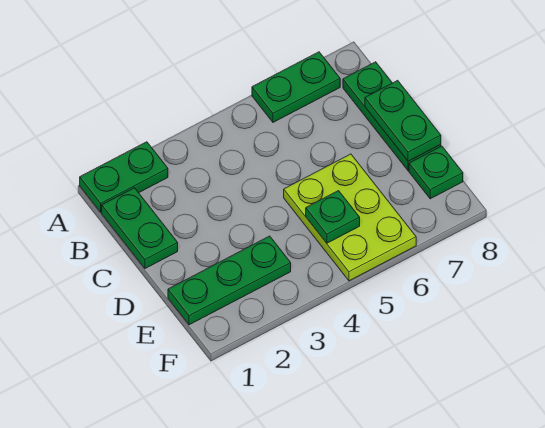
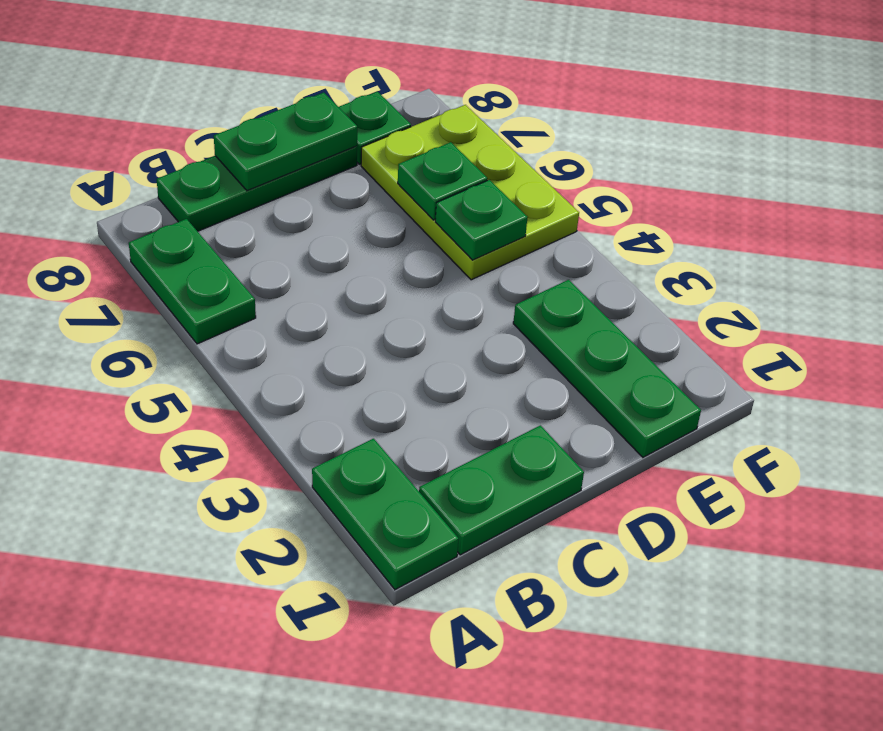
lime 2x3 plate [284,154,416,281] -> lime 2x3 plate turned to [361,105,579,280]
none -> green 1x1 plate [398,142,487,220]

